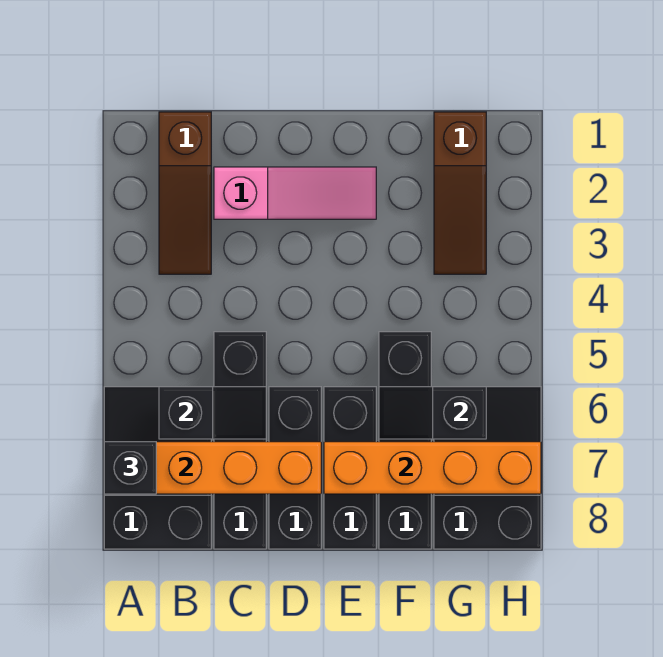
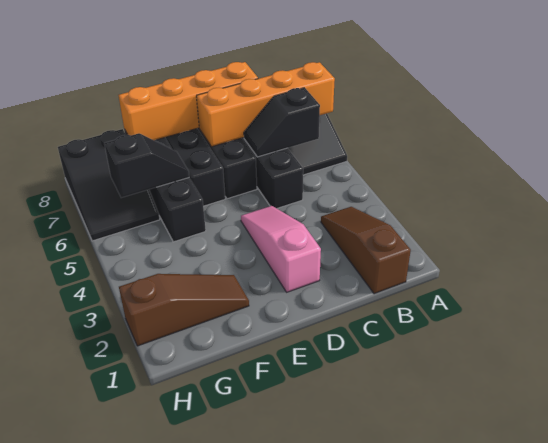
black 1x1 brick [104,442,156,494] -> none
pink 1x3 slope [214,167,376,219] -> pink 1x3 slope turned to [241,206,321,292]
orange 1x4 brick [324,442,541,494] -> orange 1x4 brick moved to [119,62,258,140]
brown 1x3 slope [434,112,486,274] -> brown 1x3 slope turned to [119,274,249,346]

